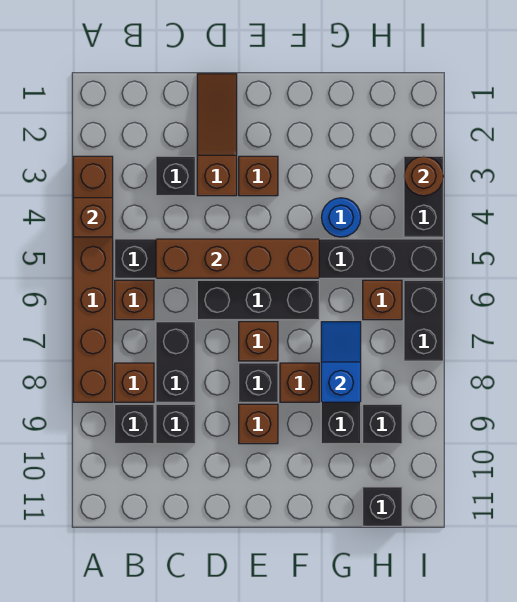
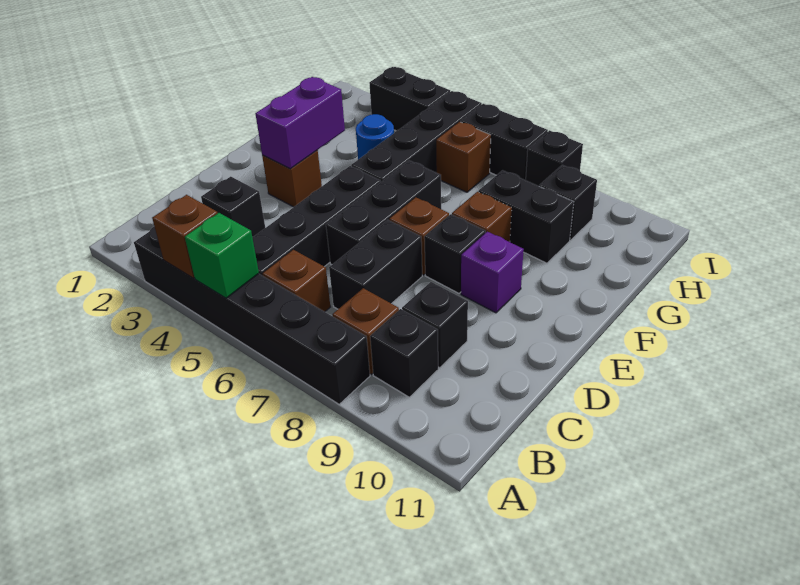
brown 1x6 brick [73,156,113,402] -> black 1x6 brick [134,227,370,404]
none -> green 1x1 brick [185,213,259,298]
brown 1x4 brick [156,239,319,278] -> none
black 1x2 brick [156,322,195,402] -> black 1x2 brick turned to [329,220,422,309]
brown 1x3 slope [197,74,237,196] -> none
none -> purple 1x2 brick [255,77,345,169]
brown 1x1 brick [239,404,278,444] -> purple 1x1 brick [461,232,524,313]
blue 1x2 slope [321,322,361,402] -> none
black 1x1 brick [363,487,402,526] -> black 1x1 brick moved to [526,131,583,186]
brown 1x1 round brick [404,156,443,196] -> none

